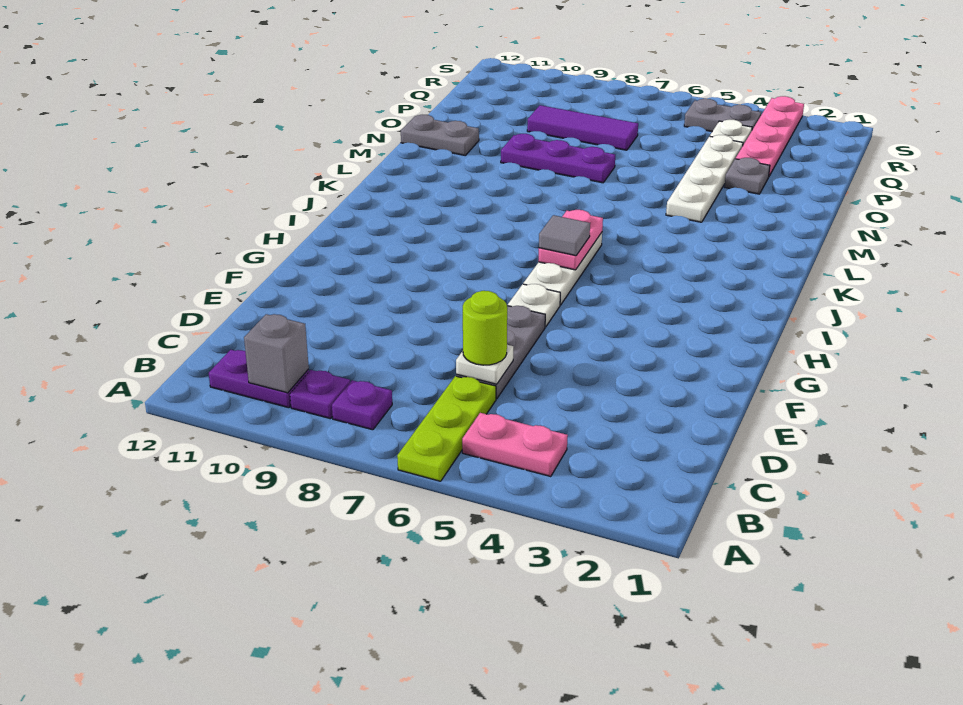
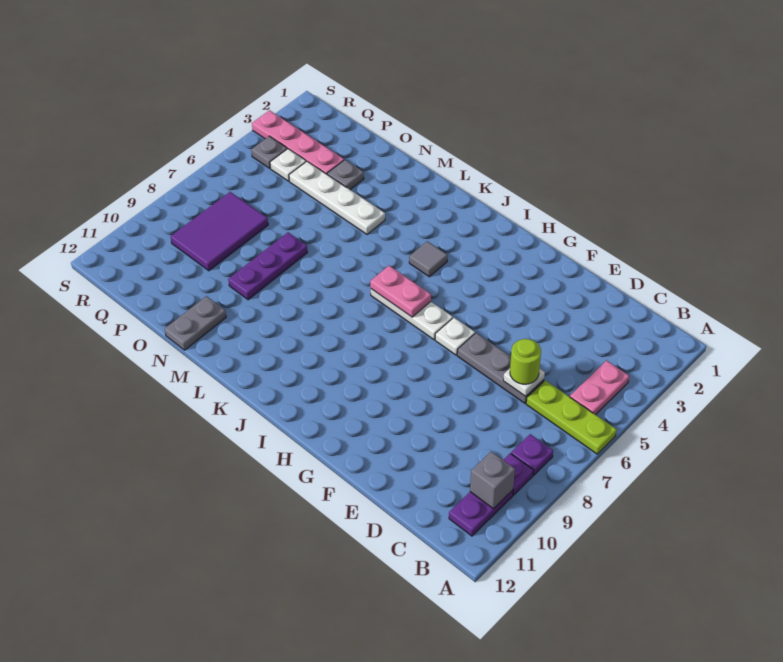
grey 1x1 tile [539,215,590,256] -> grey 1x1 tile moved to [409,241,447,277]
purple 1x3 tile [527,105,638,150] -> purple 2x3 tile [171,192,268,271]
grey 1x2 plate [684,99,761,132] -> grey 1x1 plate [251,136,287,168]

